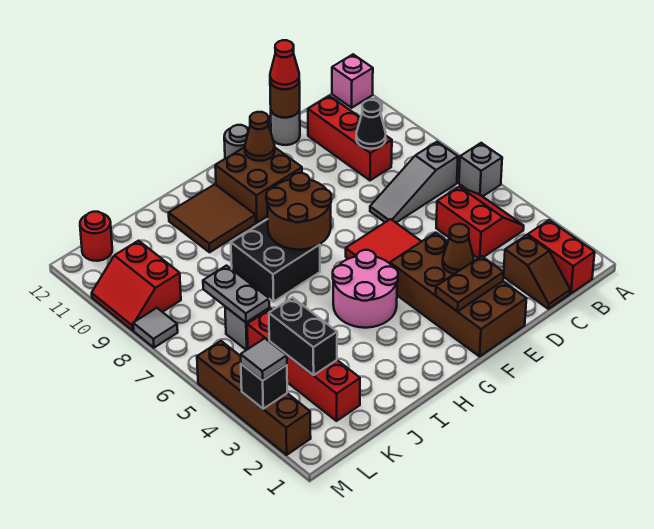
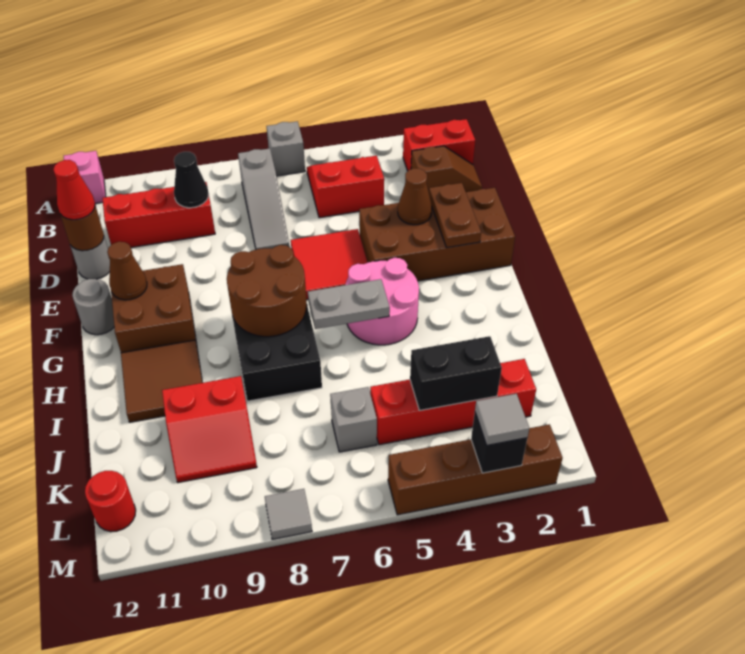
grey 1x2 plate [203,266,270,322] -> grey 1x2 plate moved to [308,279,390,329]
red 2x2 slope [92,241,181,330] -> red 2x2 slope moved to [162,376,257,482]

